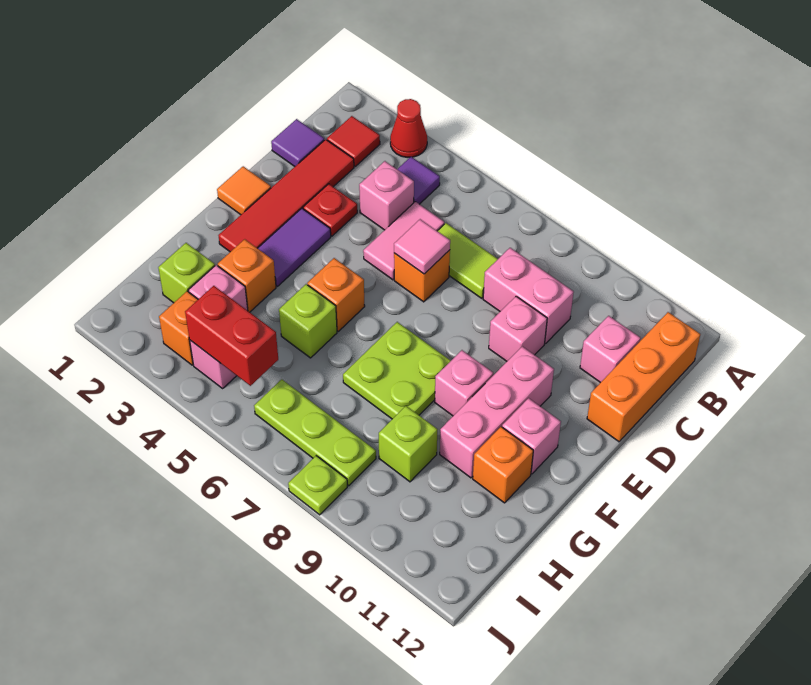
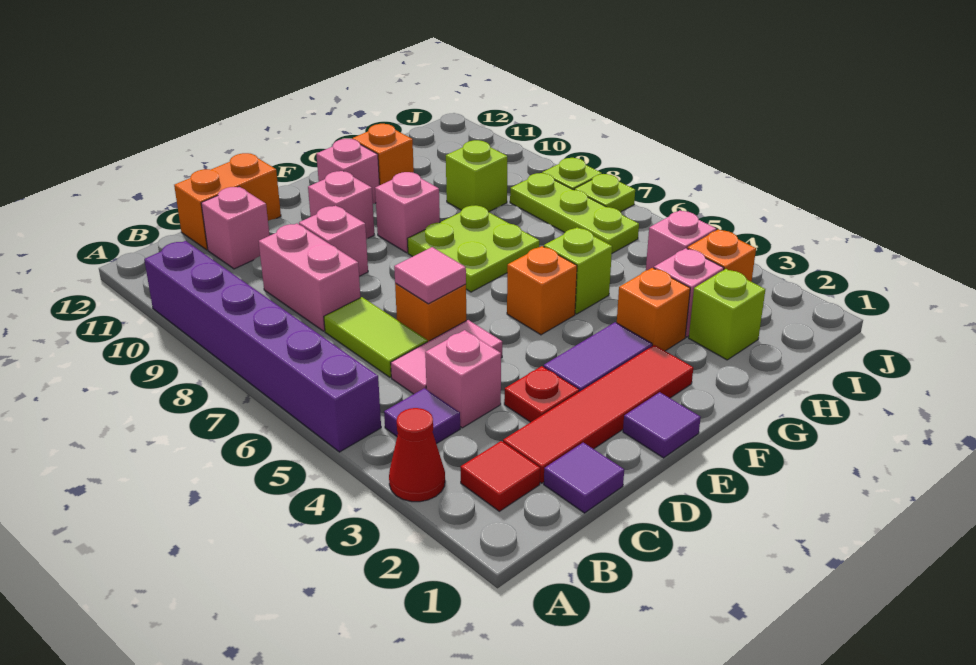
none -> purple 1x6 brick [144,241,381,452]
orange 1x3 brick [587,312,700,442] -> orange 1x2 brick [174,153,281,250]
orange 1x1 tile [217,166,271,215] -> purple 1x1 tile [623,392,701,458]
pink 1x3 brick [440,346,554,478] -> pink 1x1 brick [308,171,374,239]
red 1x2 brick [185,286,278,386] -> none
none -> lime 1x1 plate [574,174,635,212]

